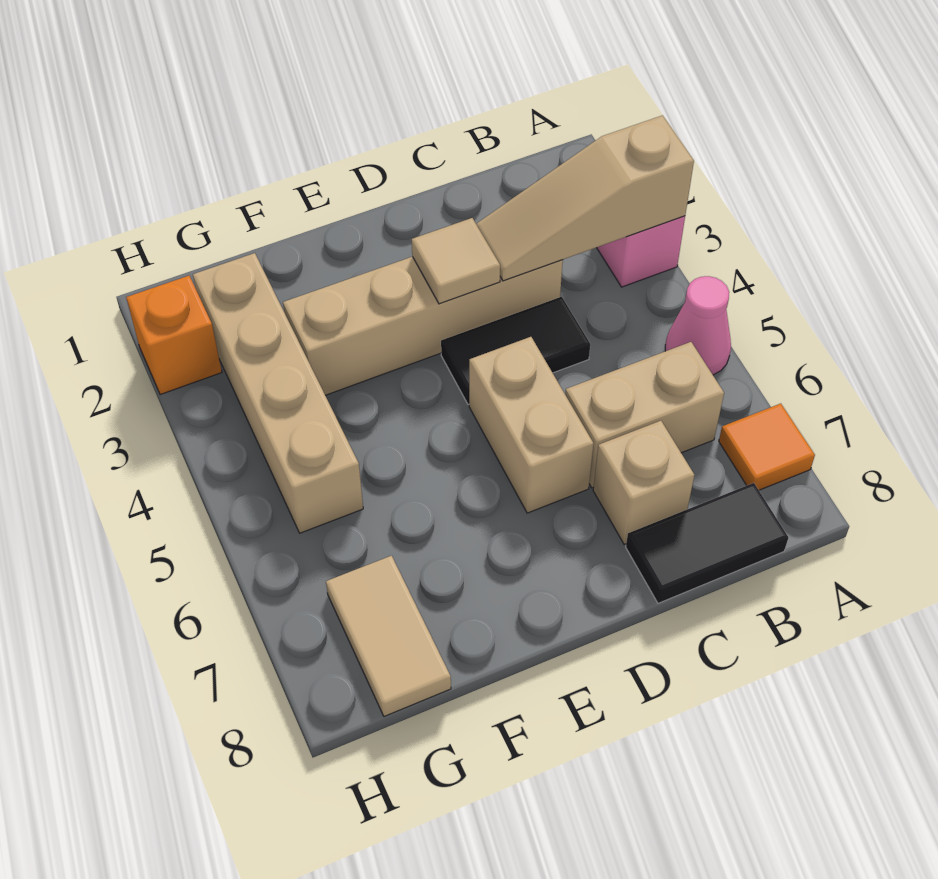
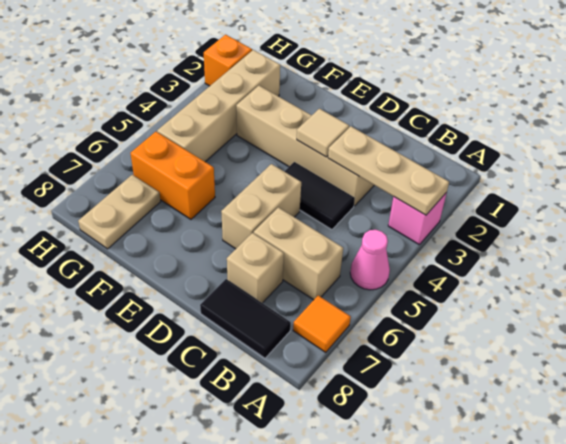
tan 1x3 slope [476,116,694,281] -> tan 1x3 plate [328,126,449,215]
none -> orange 1x2 brick [131,132,215,219]
tan 1x2 tile [326,556,451,716] -> tan 1x2 plate [78,175,161,249]

